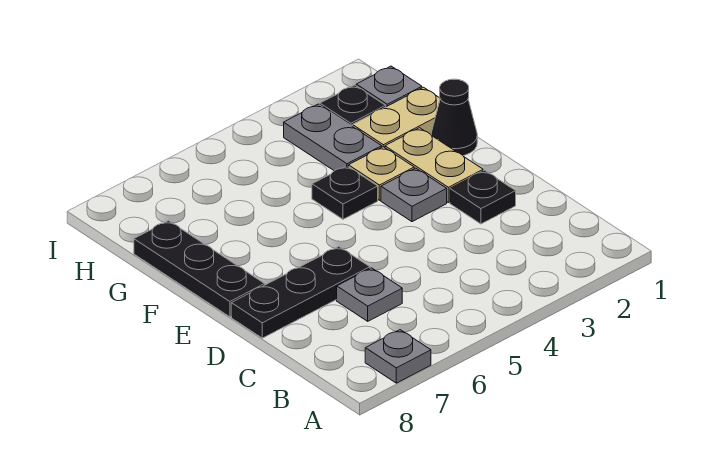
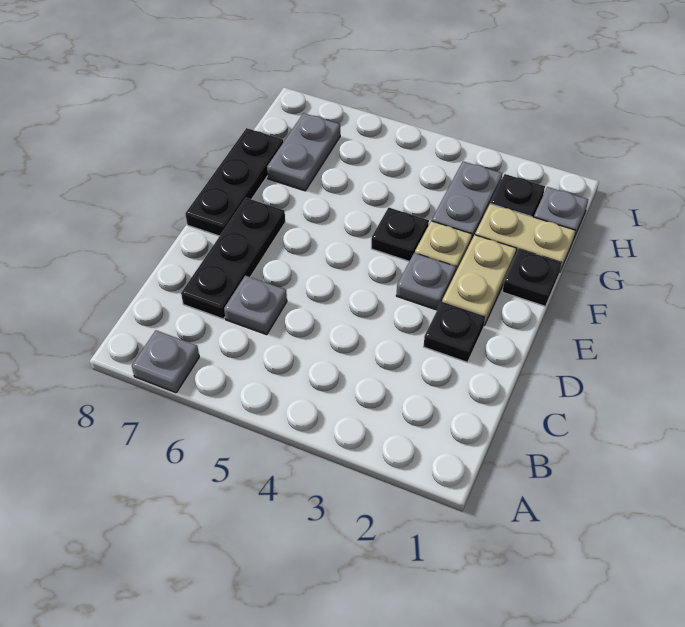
black 1x3 plate [231,247,370,338] -> black 1x3 plate turned to [181,198,285,319]
black 1x1 cone [431,79,477,156] -> black 1x1 plate [502,249,562,306]
none -> grey 1x2 plate [267,113,340,191]

